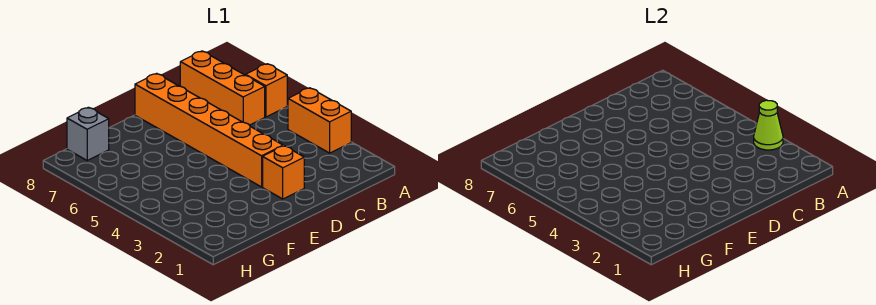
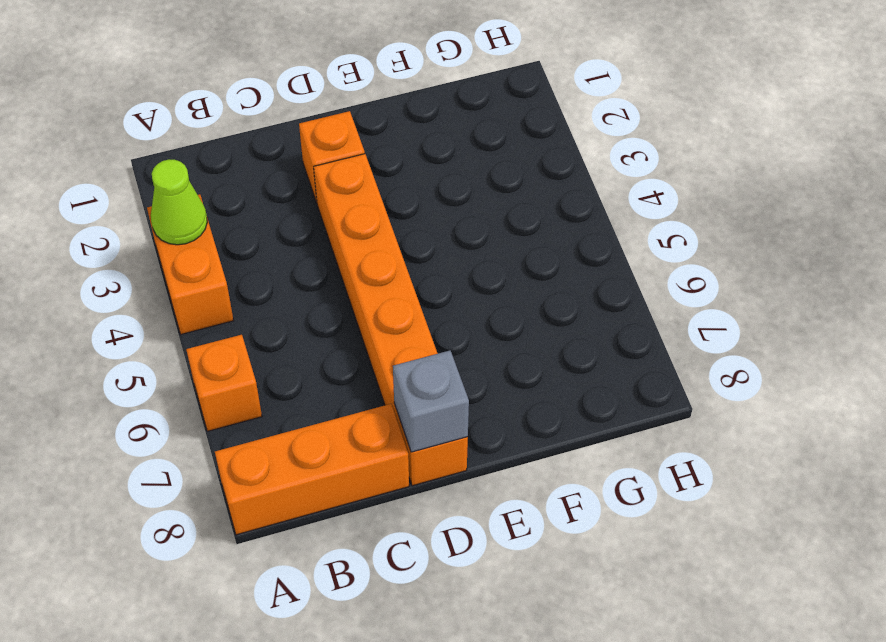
orange 1x3 brick [180,51,265,125] -> orange 1x3 brick turned to [215,404,409,535]
grey 1x1 brick [67,107,109,160] -> grey 1x1 brick moved to [393,351,469,452]

